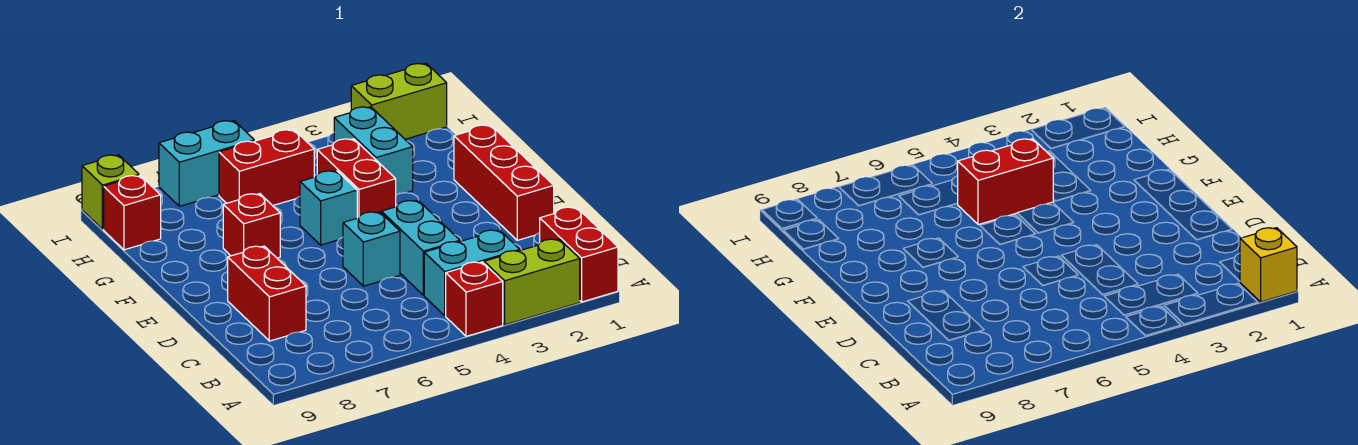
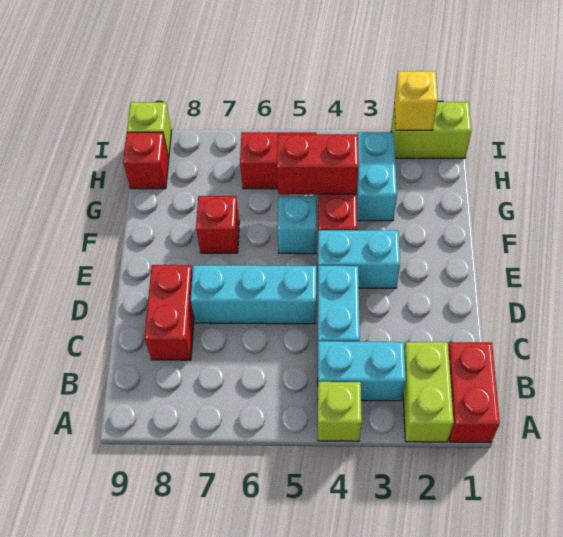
yellow 1x1 brick [1240,228,1297,302] -> yellow 1x1 brick moved to [394,71,438,130]
lime 1x2 brick [484,239,580,325] -> lime 1x2 brick turned to [403,342,454,442]
red 1x1 brick [446,262,503,336] -> lime 1x1 brick [318,382,362,441]
red 1x3 brick [454,125,554,240] -> none
cyan 1x1 brick [343,212,400,286] -> cyan 1x3 brick [191,265,316,324]
cyan 1x2 brick [159,121,254,206] -> cyan 1x2 brick moved to [318,230,400,288]

